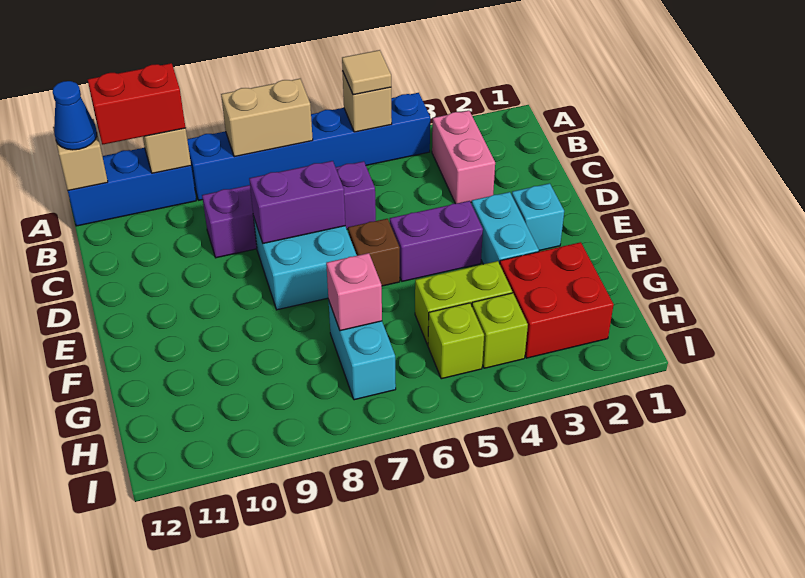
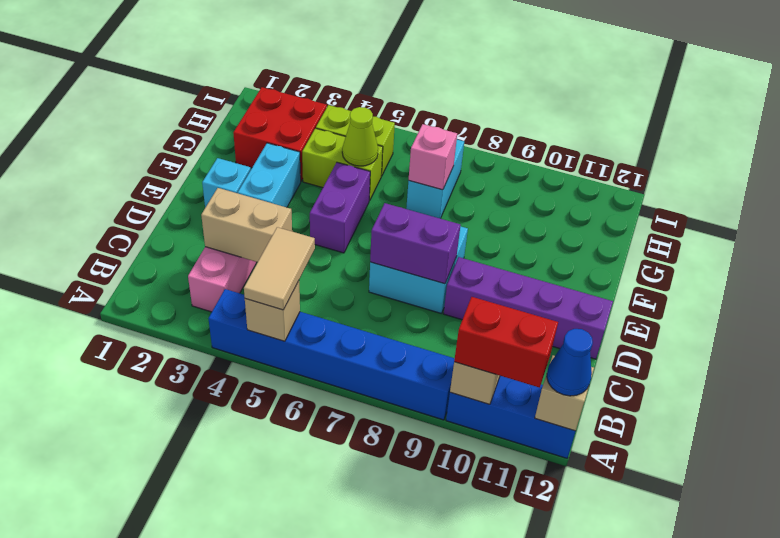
tan 1x1 tile [342,50,391,95] -> tan 1x2 tile [244,227,315,310]
tan 1x2 brick [221,79,313,157] -> tan 1x2 brick moved to [201,188,292,262]
purple 1x4 brick [202,161,376,258] -> purple 1x4 brick moved to [444,257,613,359]
purple 1x2 brick [390,201,483,281] -> purple 1x2 brick turned to [309,162,370,253]
brown 1x1 brick [348,219,400,286] -> none
none -> lime 1x1 cone [342,107,378,166]

